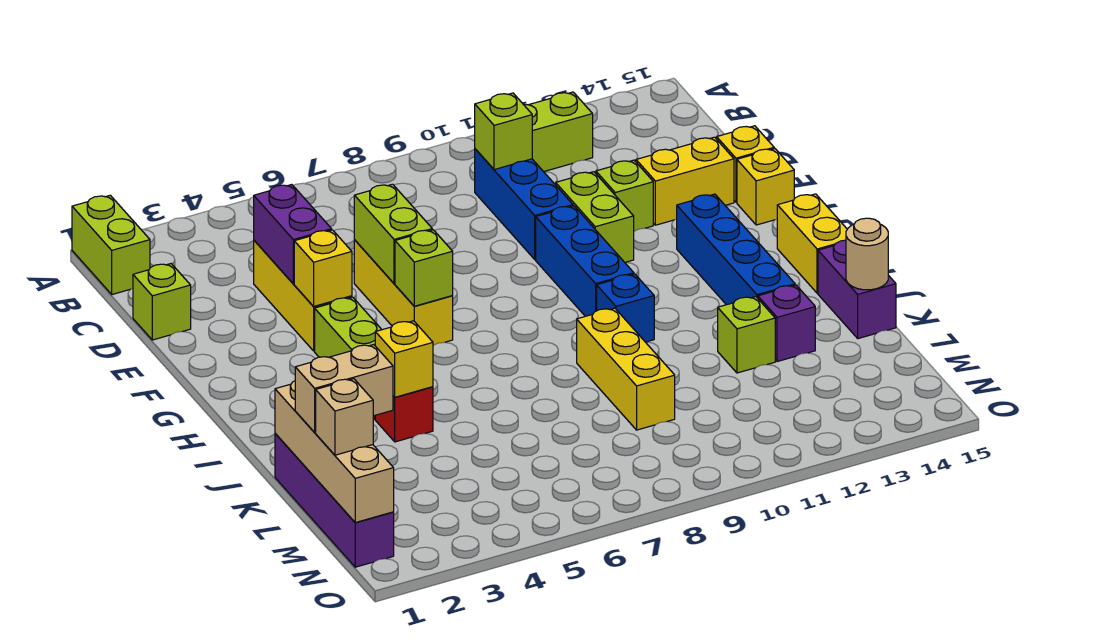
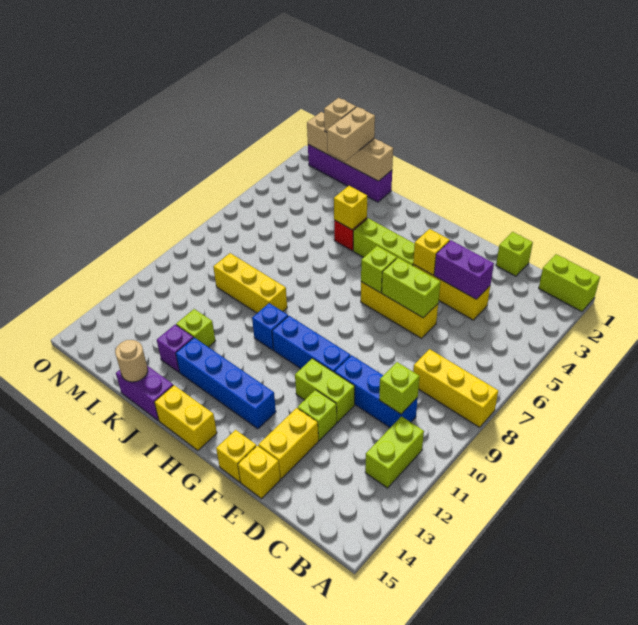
none -> yellow 1x3 brick [413,349,498,427]

